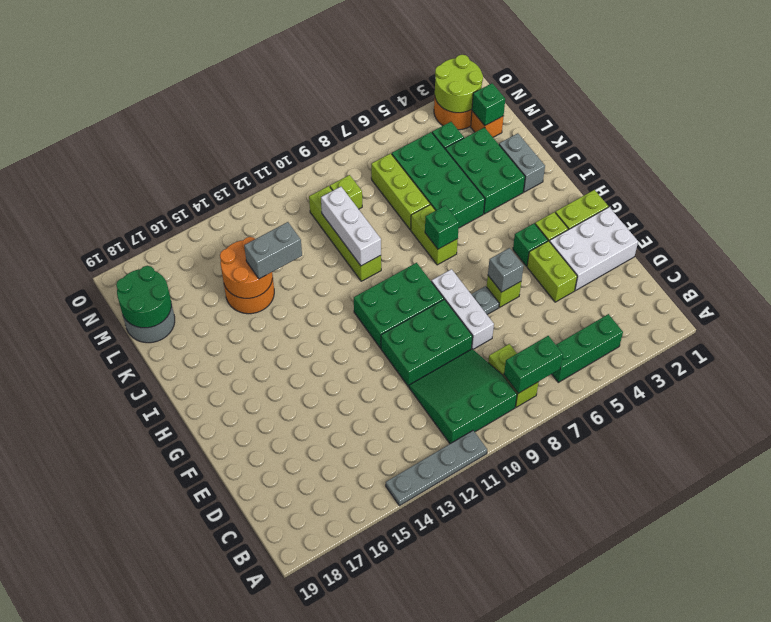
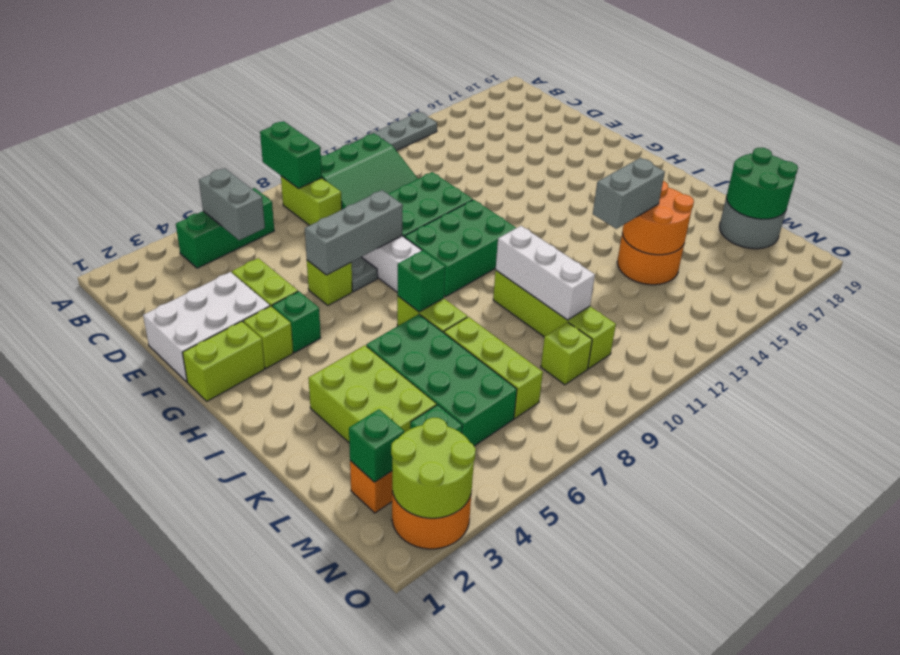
green 1x2 brick [504,336,563,393] -> green 1x2 brick turned to [260,121,322,188]
grey 1x1 brick [488,248,524,292] -> grey 1x3 brick [305,190,403,275]
grey 1x2 brick [499,133,545,192] -> grey 1x2 brick moved to [199,168,265,240]
green 2x3 brick [445,127,525,214] -> lime 2x3 brick [308,345,436,442]

